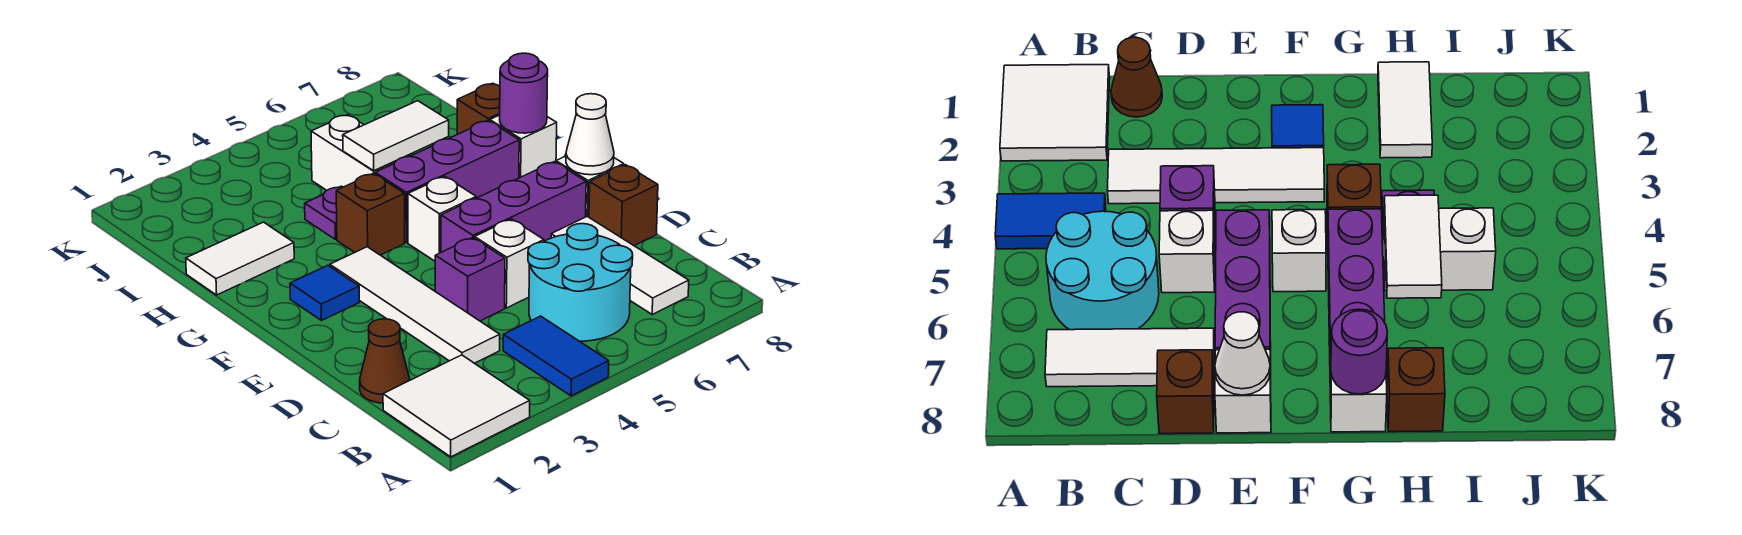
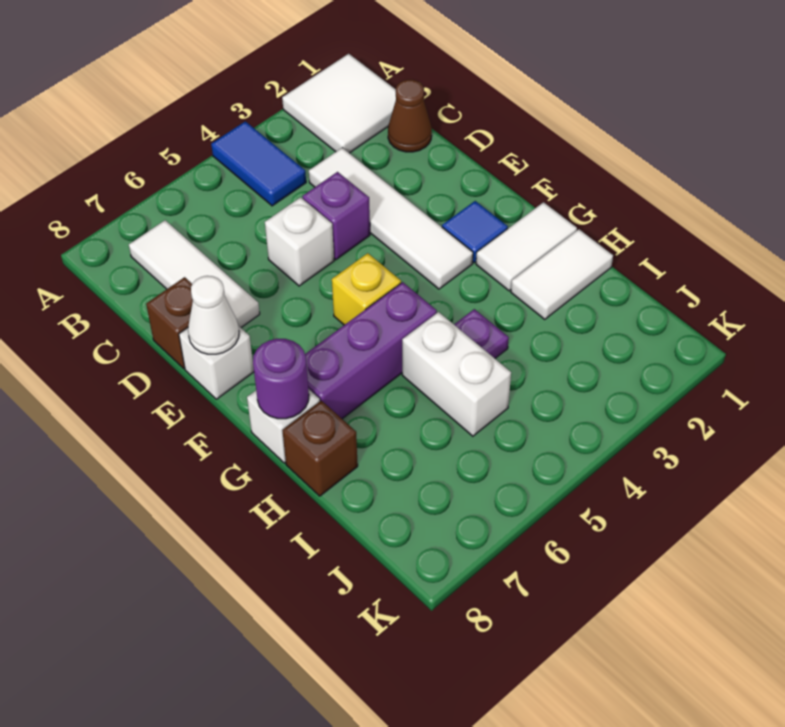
cyan 2x2 round brick [528,224,633,341] -> none
purple 1x3 brick [441,162,586,252] -> none
white 1x1 brick [408,176,476,261] -> yellow 1x1 brick [332,253,401,325]
brown 1x1 brick [336,173,405,255] -> none
white 1x2 tile [343,101,449,171] -> white 1x2 tile moved to [476,202,577,291]

